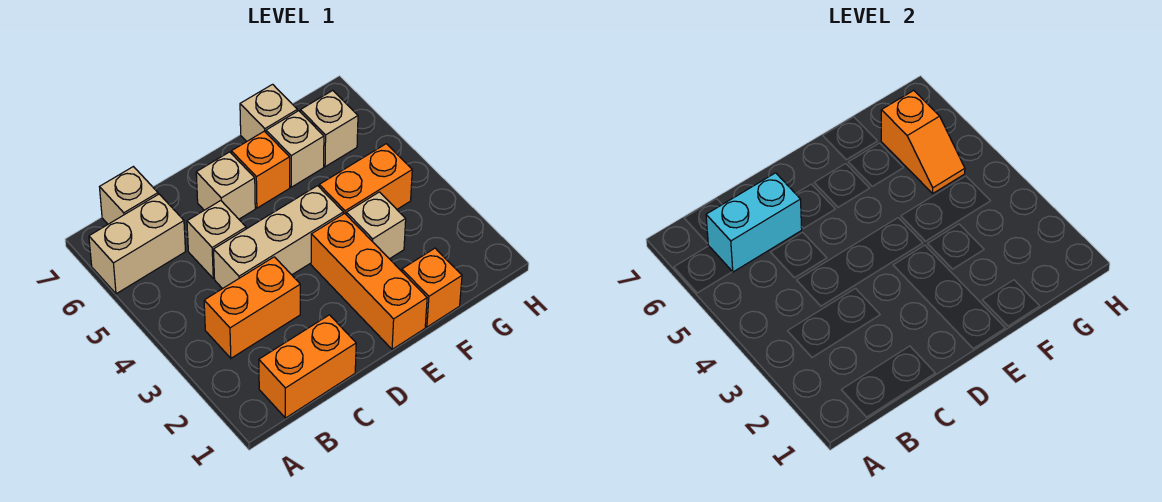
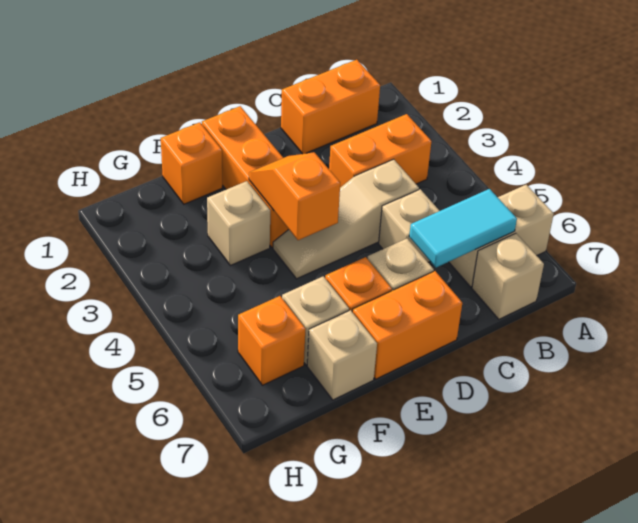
cyan 1x2 brick [706,173,802,272] -> cyan 1x2 tile [409,189,517,267]
tan 1x3 brick [213,186,343,289] -> tan 1x3 slope [273,159,419,279]
orange 1x2 brick [319,144,412,214] -> orange 1x2 brick moved to [352,271,462,379]
orange 1x2 slope [881,90,965,193] -> orange 1x2 slope moved to [249,152,340,240]
tan 1x1 brick [300,90,358,167] -> orange 1x1 brick [238,296,305,385]

